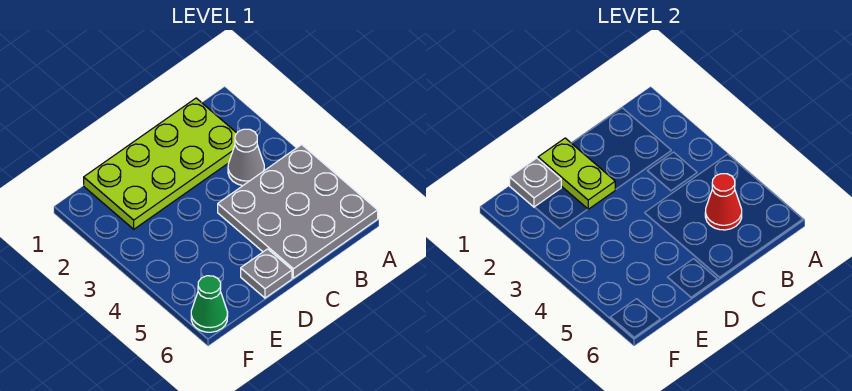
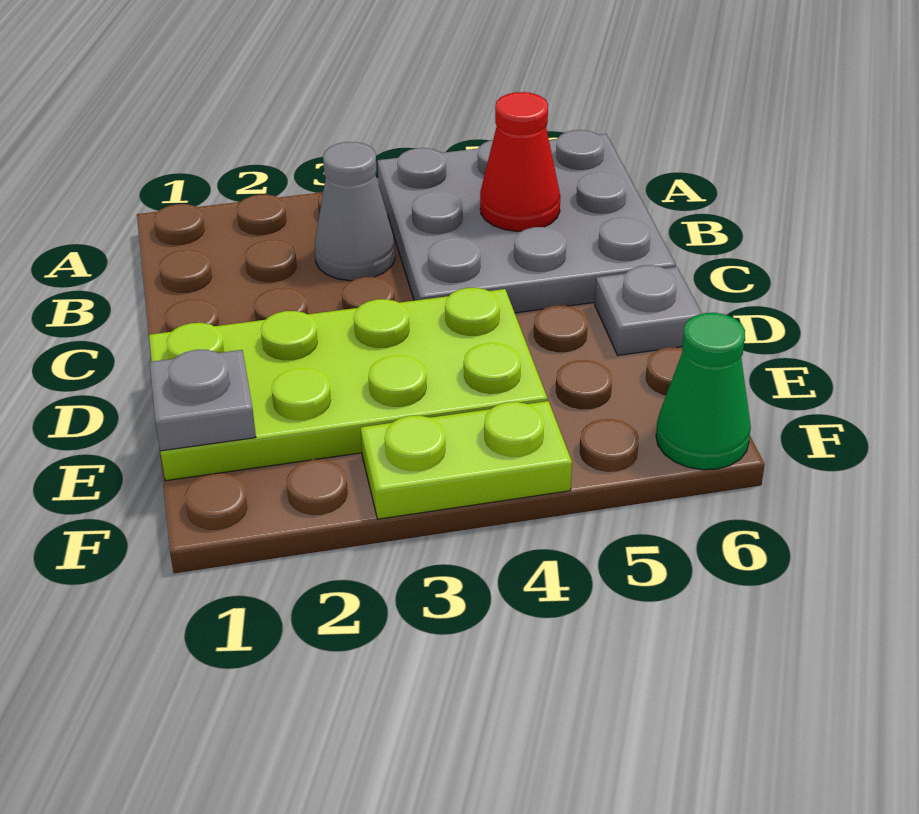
lime 2x4 plate [84,98,237,229] -> lime 2x4 plate turned to [149,288,548,481]
lime 1x2 plate [538,138,615,209] -> lime 1x2 plate moved to [361,401,572,519]

